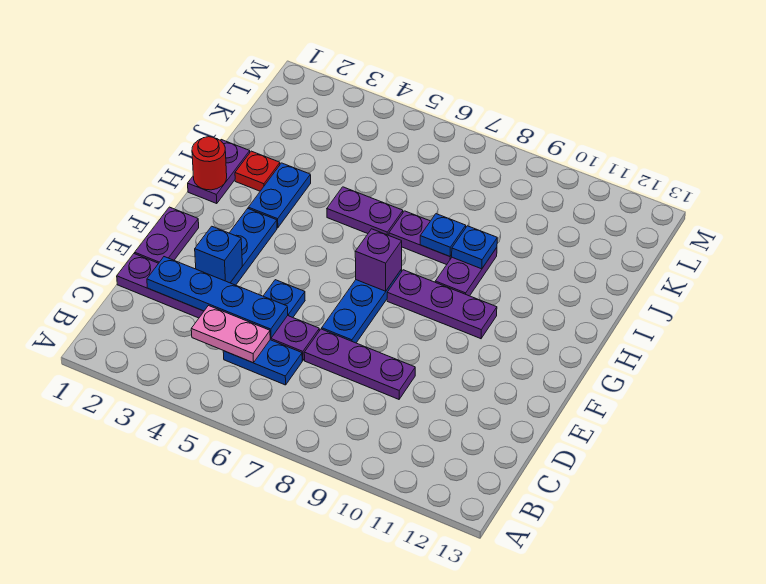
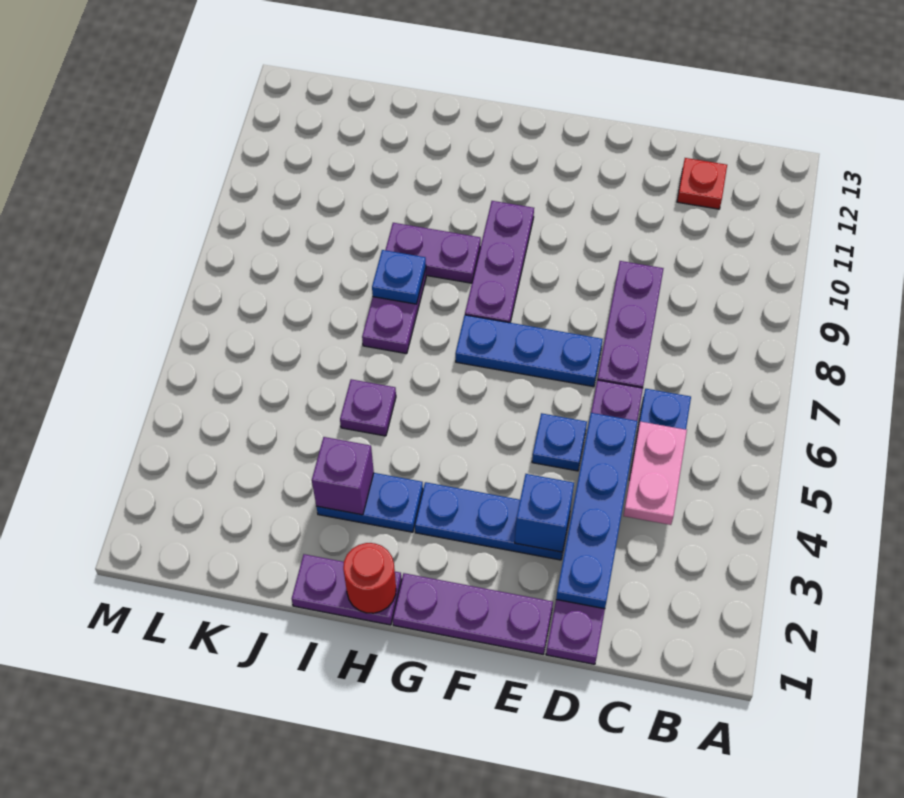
purple 1x2 plate [135,207,199,263] -> purple 1x3 plate [393,573,553,654]
purple 1x1 brick [355,229,402,291] -> purple 1x1 brick moved to [312,437,374,515]
red 1x1 plate [235,151,280,191] -> red 1x1 plate moved to [677,158,727,209]
purple 1x2 plate [327,187,403,235] -> purple 1x1 plate [340,379,396,436]
blue 1x1 plate [452,226,497,269] -> none

